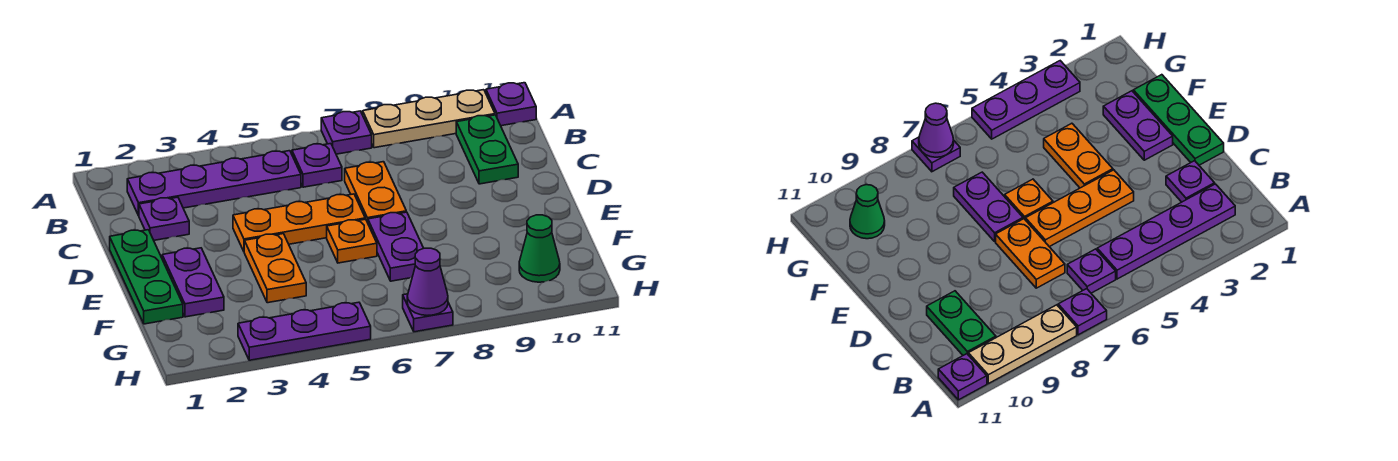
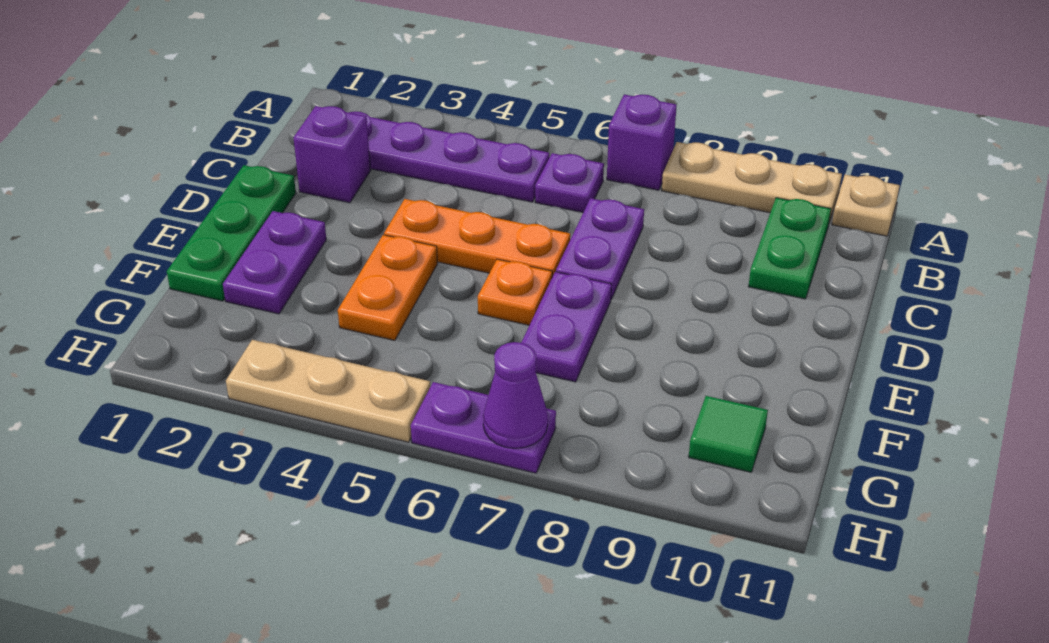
purple 1x1 plate [321,111,372,154] -> purple 1x1 brick [607,94,677,190]
purple 1x1 plate [486,83,536,126] -> tan 1x1 plate [832,175,900,236]
purple 1x1 plate [139,197,189,240] -> purple 1x1 brick [293,106,371,203]
orange 1x2 plate [345,162,406,223] -> purple 1x2 plate [556,198,644,299]
green 1x1 cone [519,215,560,282] -> green 1x1 tile [689,396,768,472]
purple 1x3 plate [238,302,371,360] -> tan 1x3 plate [226,340,430,442]
purple 1x1 plate [403,294,453,332] -> purple 1x2 plate [411,382,556,473]

